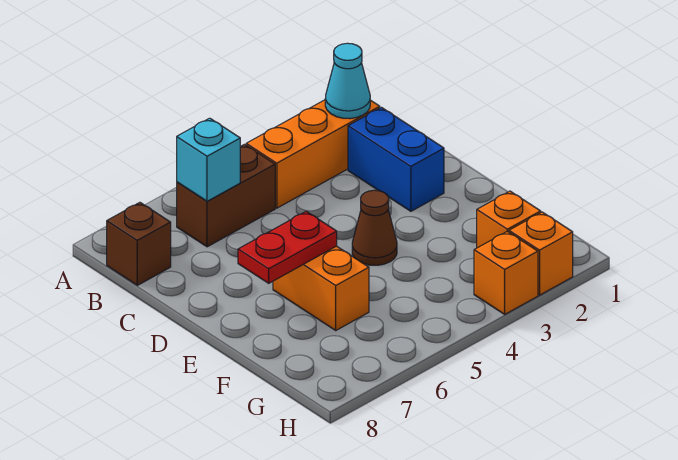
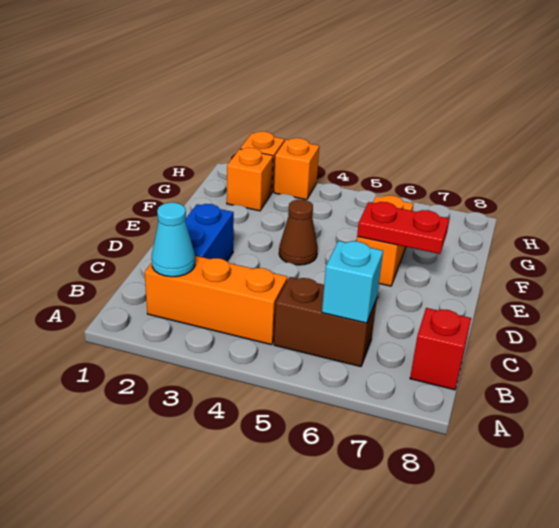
brown 1x1 brick [107,203,171,285] -> red 1x1 brick [410,308,471,390]

